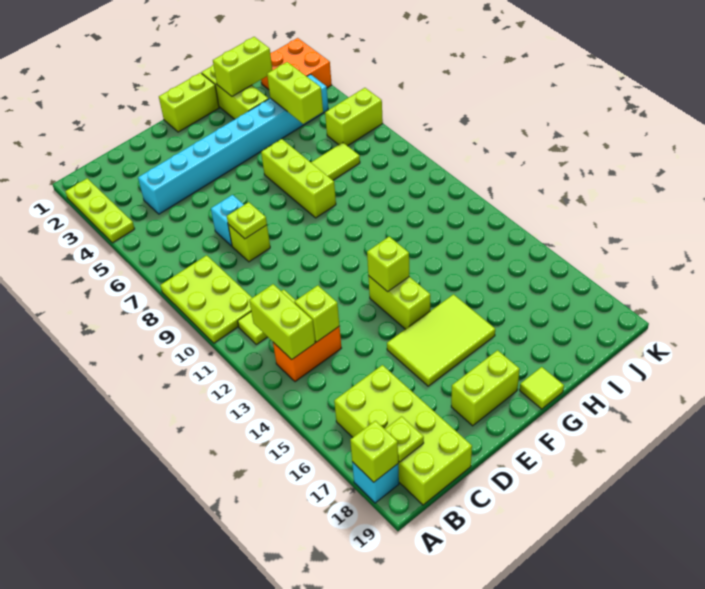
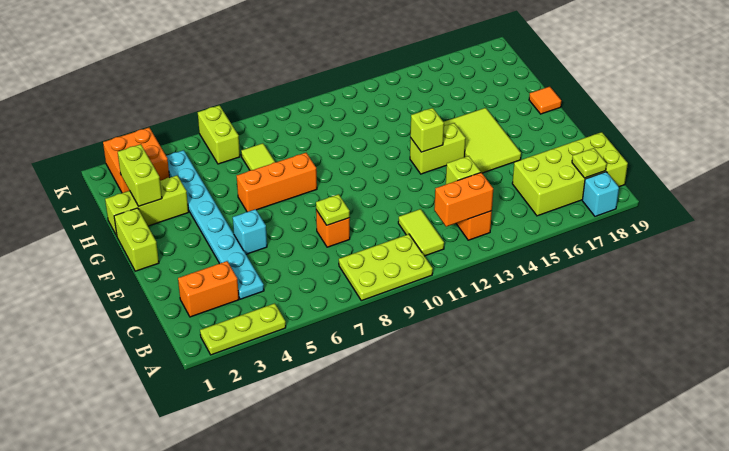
lime 1x1 brick [350,421,398,482] -> none
lime 1x2 brick [249,284,315,359] -> orange 1x2 brick [434,173,493,227]
none -> orange 1x2 brick [178,261,239,317]
cyan 1x8 brick [138,74,328,214] -> cyan 1x8 plate [166,150,264,299]
cyan 1x1 brick [211,195,244,246] -> cyan 1x1 brick moved to [233,209,267,254]
lime 1x1 brick [228,224,270,262] -> orange 1x1 brick [316,210,350,247]
lime 1x2 brick [451,350,520,426] -> none
lime 1x3 brick [261,139,336,218] -> orange 1x3 brick [237,153,317,212]
lime 1x1 tile [520,367,564,409] -> orange 1x1 tile [529,87,561,114]
lime 1x2 brick [267,62,323,124] -> none

